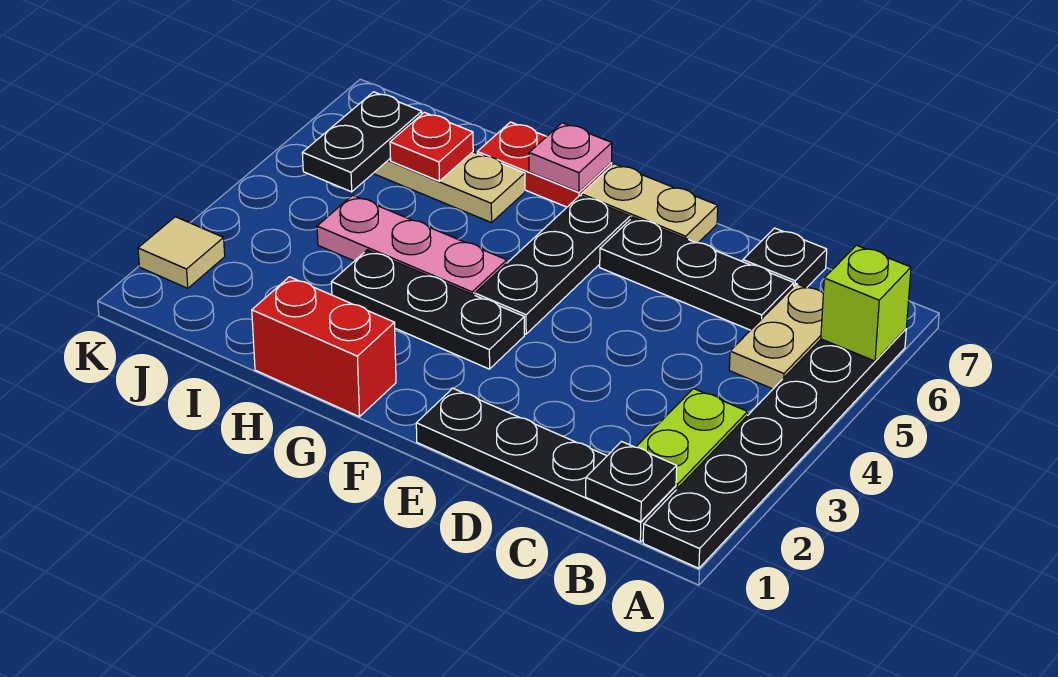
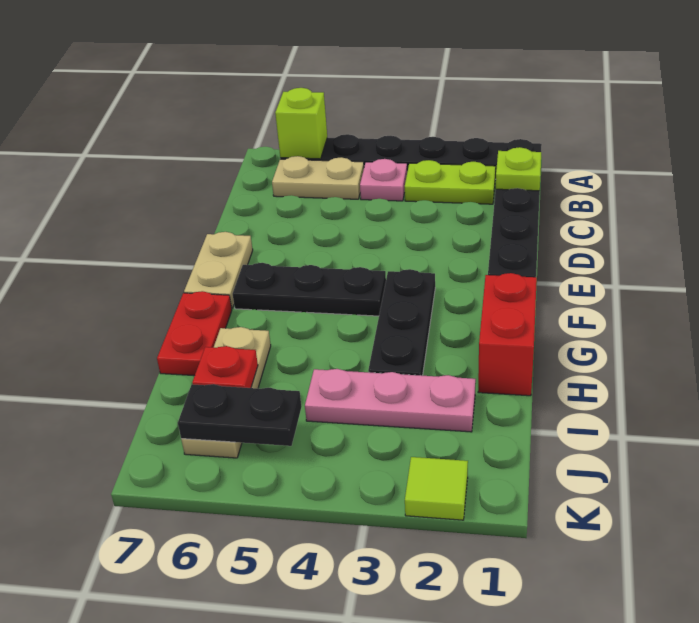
black 1x1 plate [586,442,677,522] -> lime 1x1 plate [496,147,541,191]
black 1x3 plate [600,217,794,330] -> none
black 1x1 plate [743,228,827,288] -> none
pink 1x3 plate [317,195,507,295] -> pink 1x3 plate turned to [305,369,476,432]
pink 1x1 plate [529,123,612,192] -> pink 1x1 plate moved to [360,159,407,201]
tan 1x1 tile [138,217,225,288] -> lime 1x1 tile [405,457,468,520]

